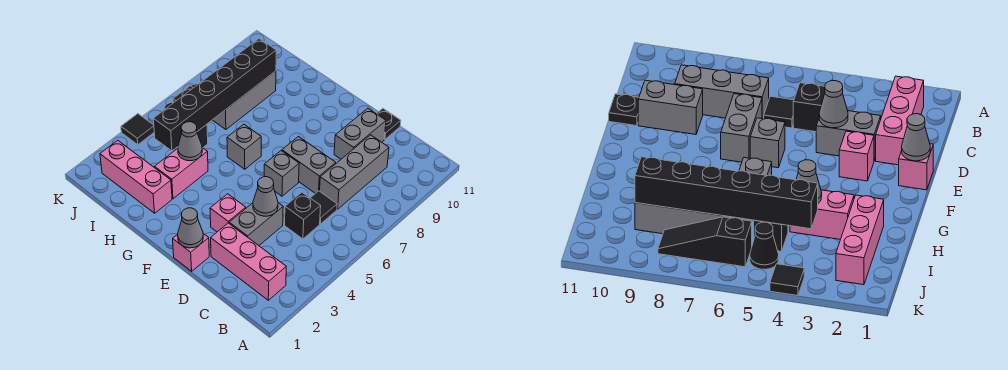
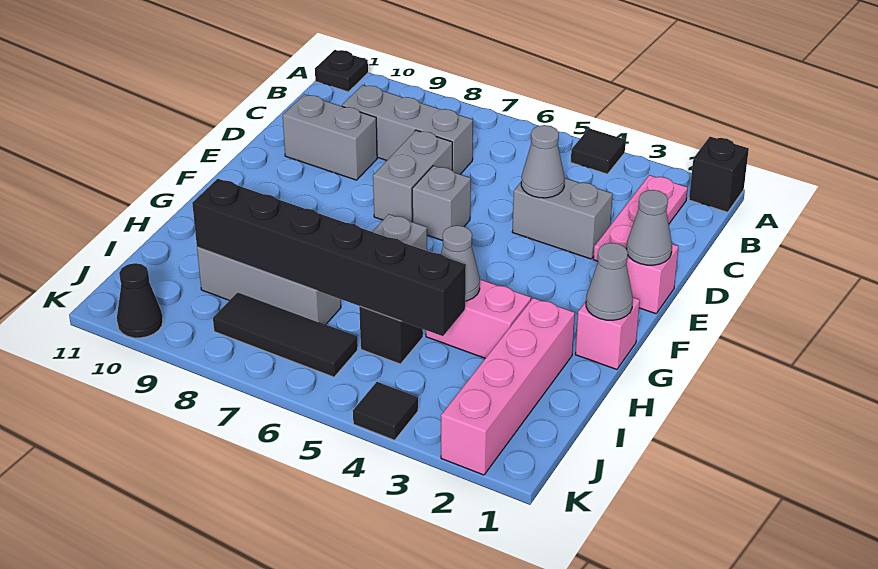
pink 1x3 brick [211,223,286,300] -> pink 1x3 plate [593,175,688,261]
black 1x1 brick [285,192,321,239] -> black 1x1 brick moved to [689,137,749,212]
black 1x1 tile [311,191,337,224] -> black 1x1 tile moved to [571,128,626,174]
black 1x1 plate [377,109,401,139] -> black 1x1 plate moved to [315,50,368,92]
pink 1x1 brick [210,194,246,232] -> pink 1x1 brick moved to [575,297,640,369]
none -> grey 1x1 cone [586,243,633,320]
pink 1x3 brick [100,140,172,213] -> pink 1x4 brick [441,298,575,475]
black 1x1 cone [750,222,779,269] -> black 1x1 cone moved to [117,263,163,338]
black 1x3 slope [658,217,752,267] -> black 1x3 tile [213,292,358,377]

